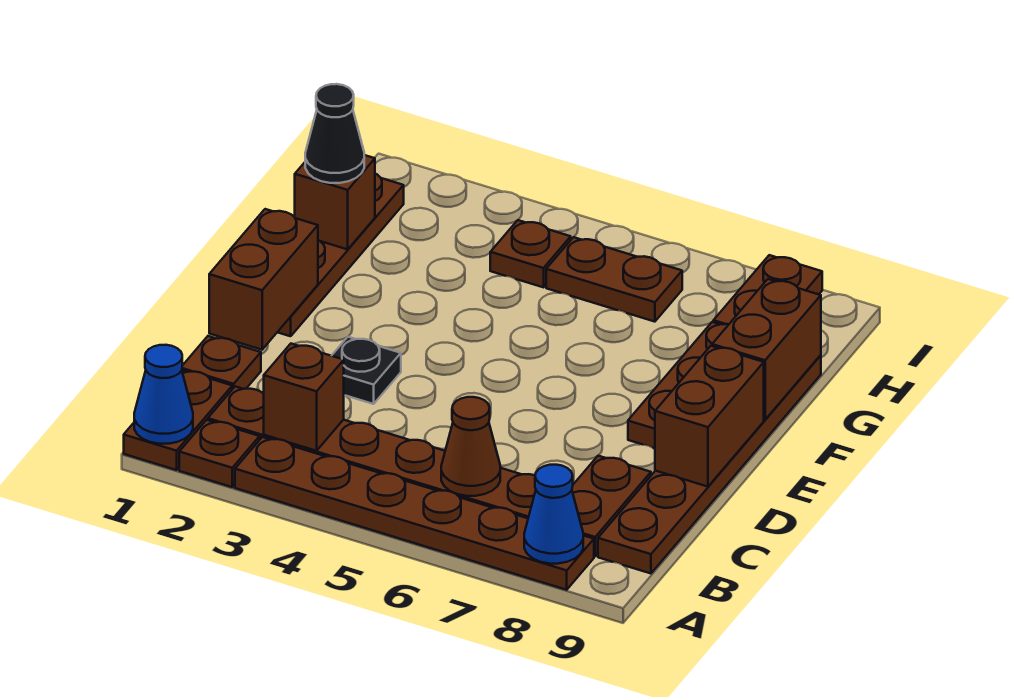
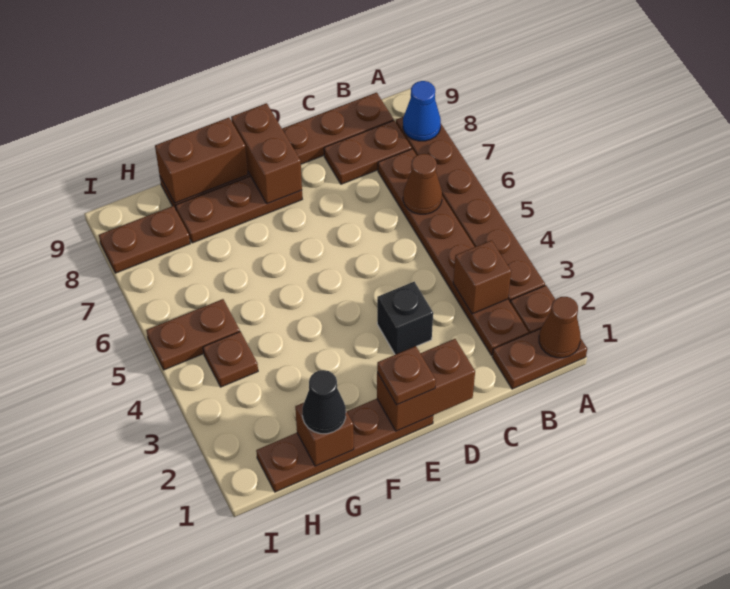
blue 1x1 cone [134,345,193,444] -> brown 1x1 cone [539,297,581,358]
brown 1x1 plate [182,336,261,389] -> brown 1x1 plate moved to [377,346,436,405]
black 1x1 plate [332,337,401,404] -> black 1x1 brick [377,282,433,354]
brown 1x2 brick [655,346,764,487] -> brown 1x2 brick turned to [231,103,302,204]
brown 1x2 plate [546,237,682,322] -> brown 1x2 plate turned to [146,299,240,370]

